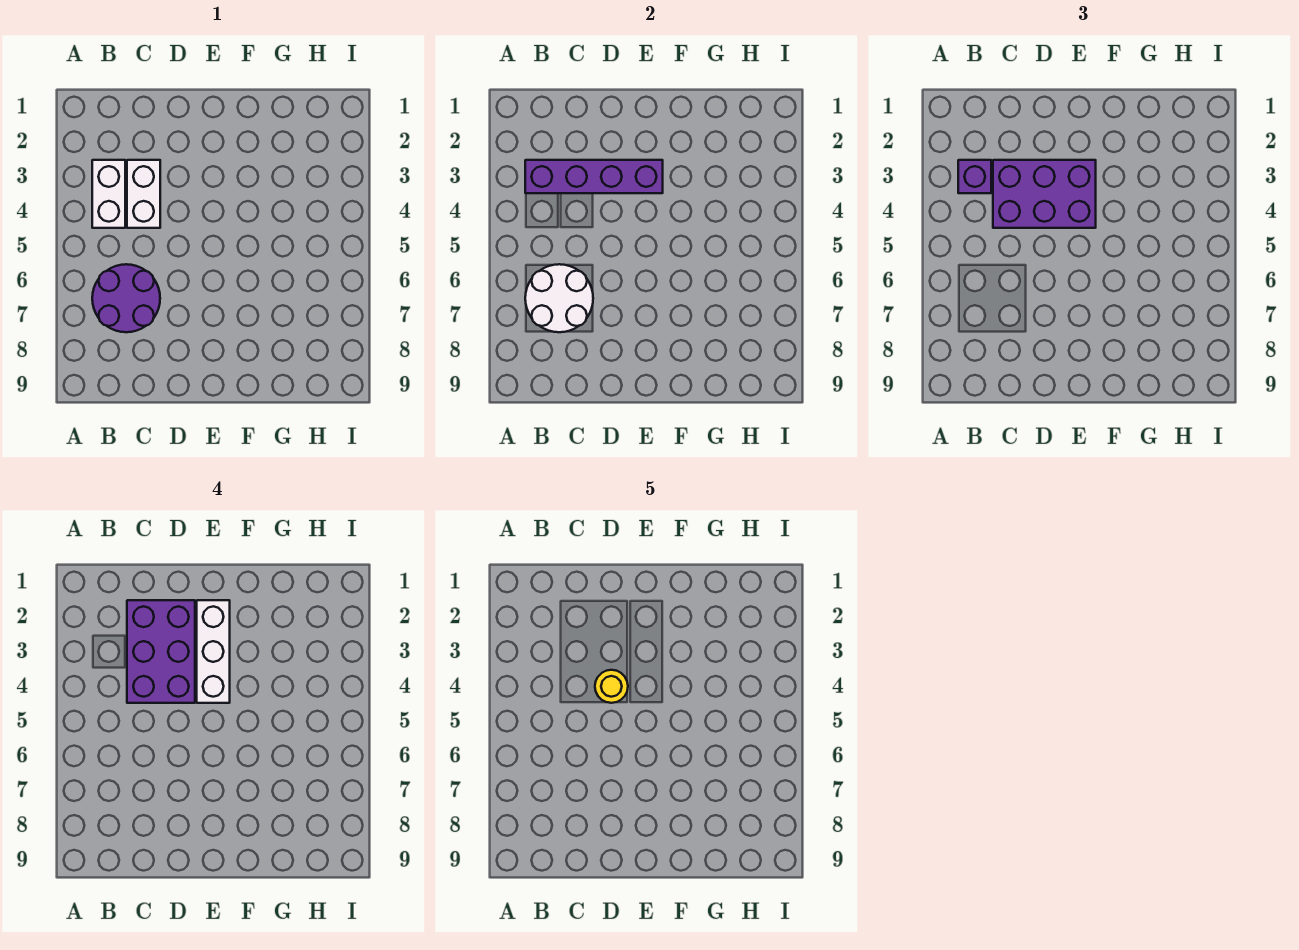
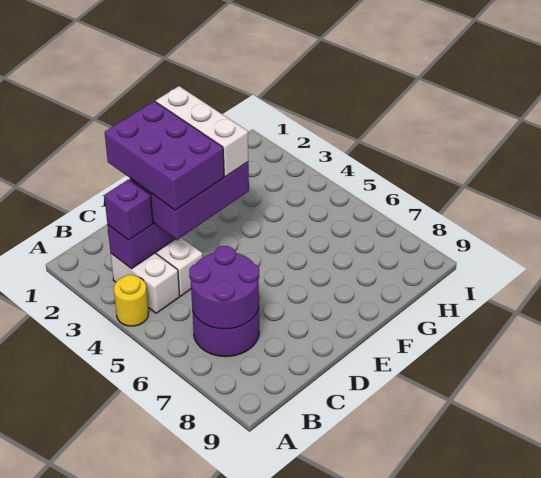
white 2x2 round brick [525,264,593,332] -> purple 2x2 round brick [189,246,259,329]
yellow 1x1 round brick [595,670,628,703] -> yellow 1x1 round brick moved to [114,275,148,326]

